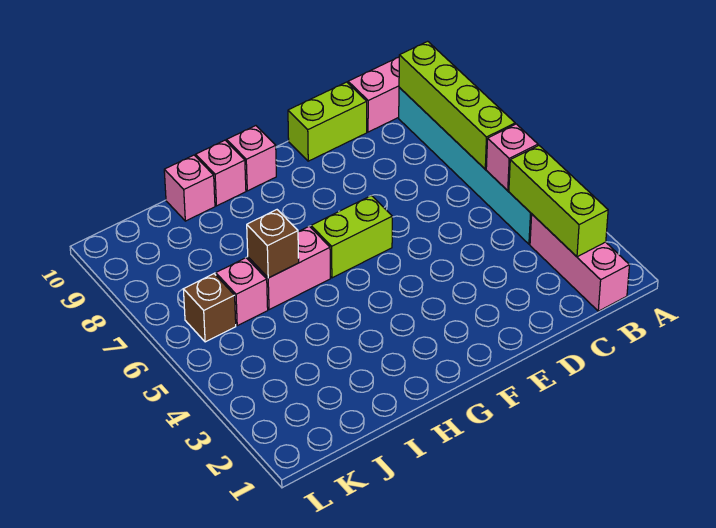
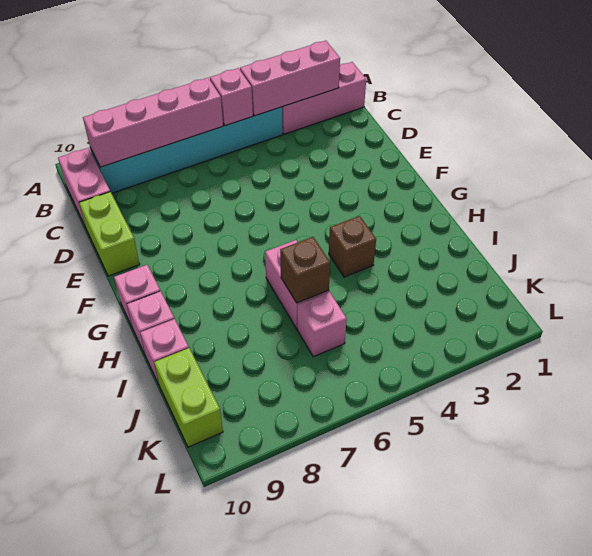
lime 1x3 brick [509,146,608,257] -> pink 1x3 brick [240,41,340,116]
lime 1x4 brick [399,41,515,169] -> pink 1x4 brick [83,78,223,167]
lime 1x2 brick [311,195,392,278] -> lime 1x2 brick moved to [154,348,223,447]
brown 1x1 brick [183,274,236,342] -> brown 1x1 brick moved to [329,216,376,277]

